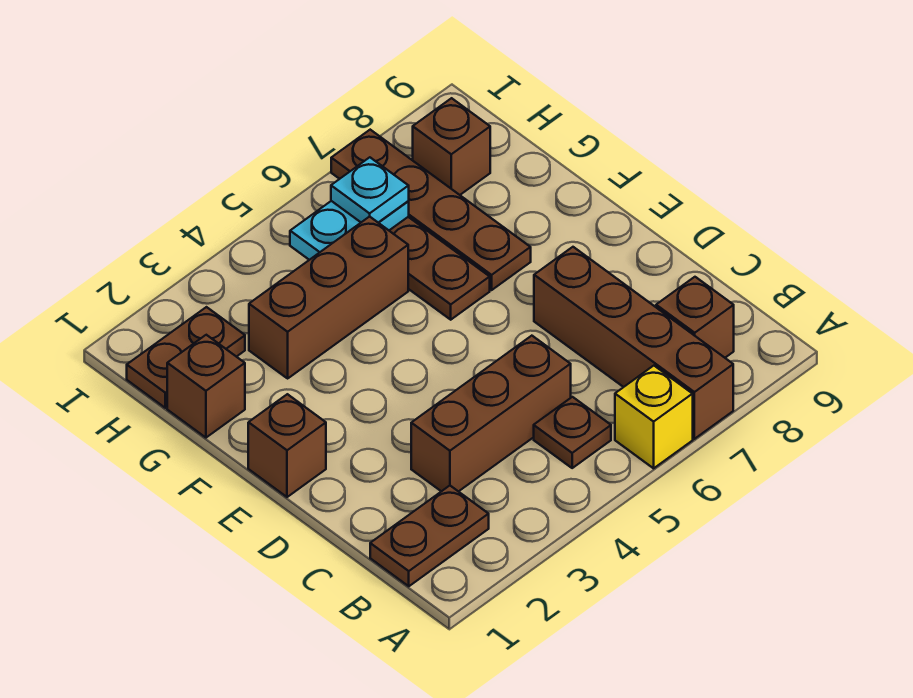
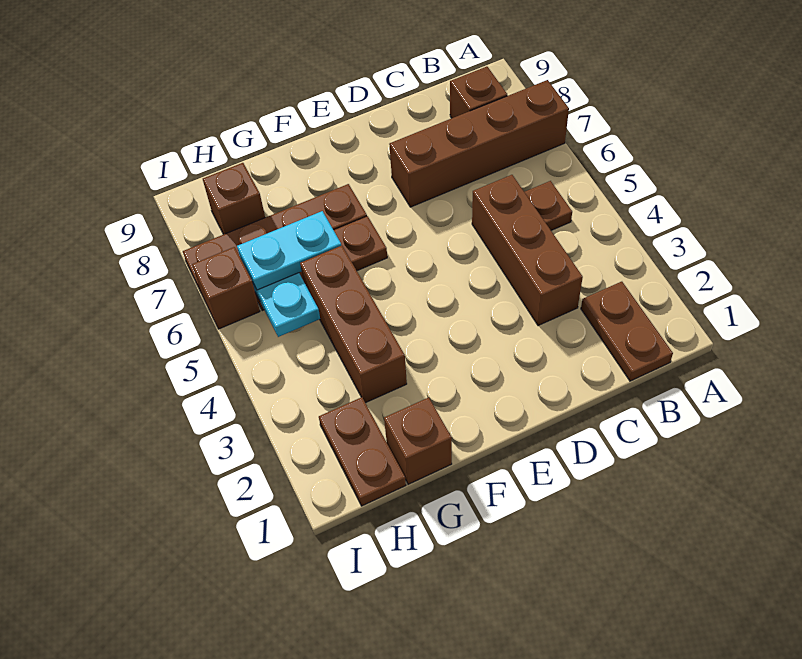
yellow 1x1 brick [615,366,693,468] -> none
brown 1x1 brick [248,394,326,497] -> brown 1x1 brick moved to [192,247,260,329]
cyan 1x1 plate [331,157,409,223] -> cyan 1x2 plate [237,211,341,290]

